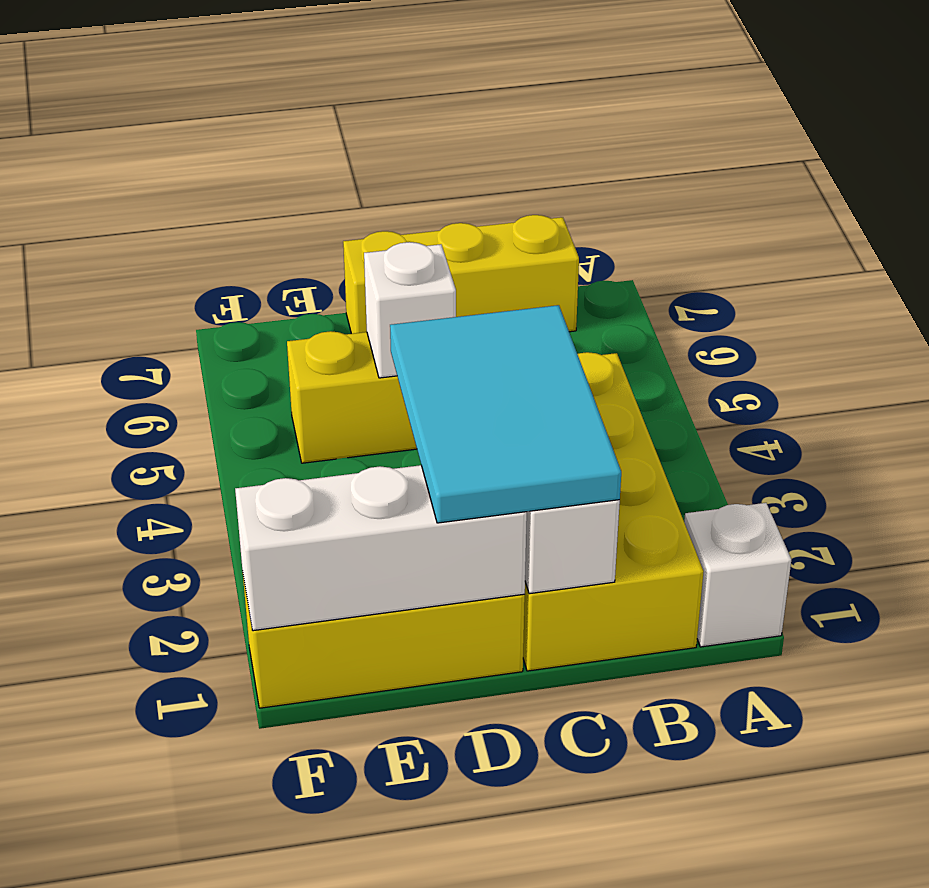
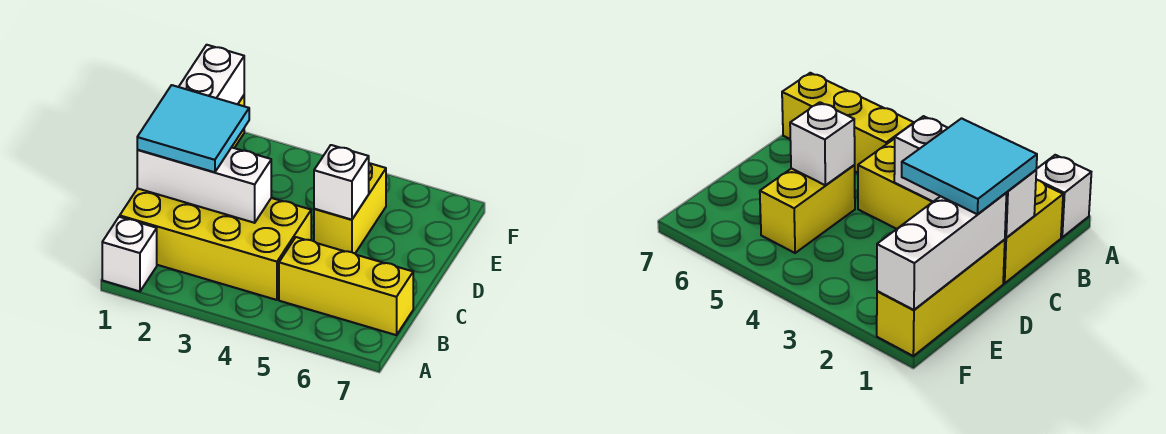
yellow 1x3 brick [343,215,579,334] -> yellow 1x3 brick turned to [279,237,413,335]
cyan 2x3 tile [390,305,621,523] -> cyan 2x2 tile [137,85,249,172]

